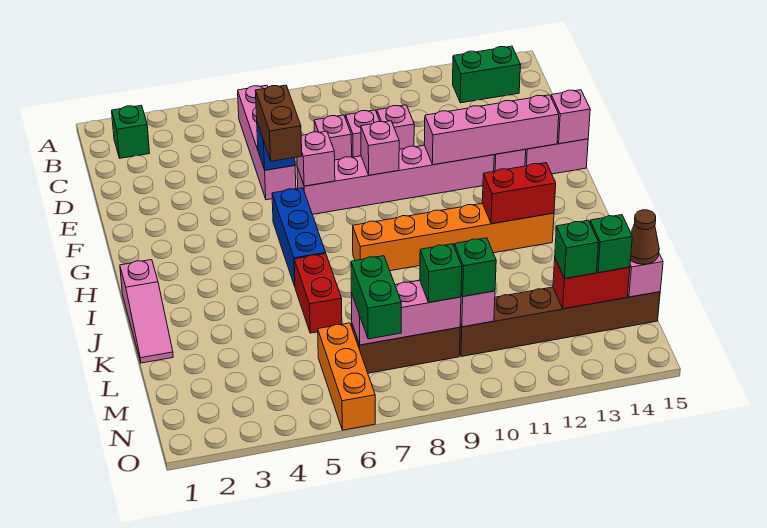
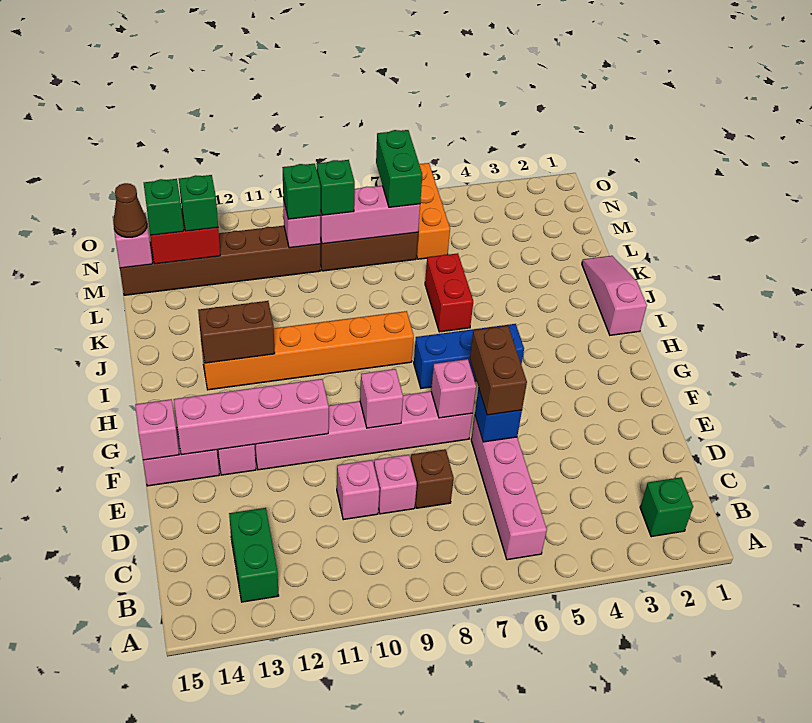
green 1x2 brick [452,46,521,103] -> green 1x2 brick turned to [229,508,279,602]
pink 1x1 brick [314,115,352,160] -> brown 1x1 brick [411,449,454,508]
blue 1x3 brick [272,188,326,286] -> blue 1x3 brick turned to [414,324,524,388]
red 1x2 brick [482,163,556,224] -> brown 1x2 brick [198,301,275,363]

